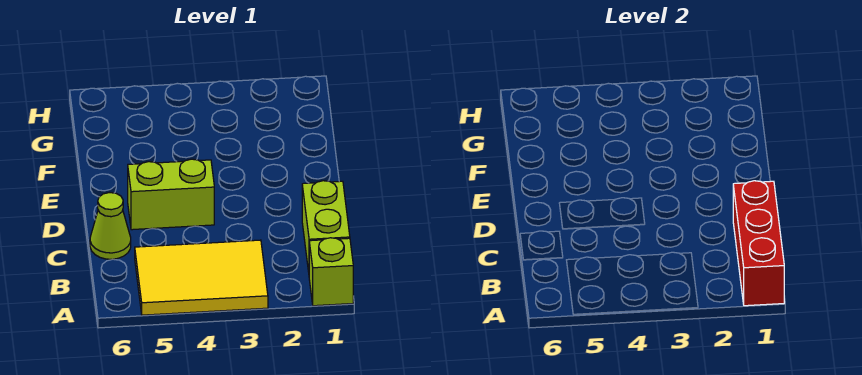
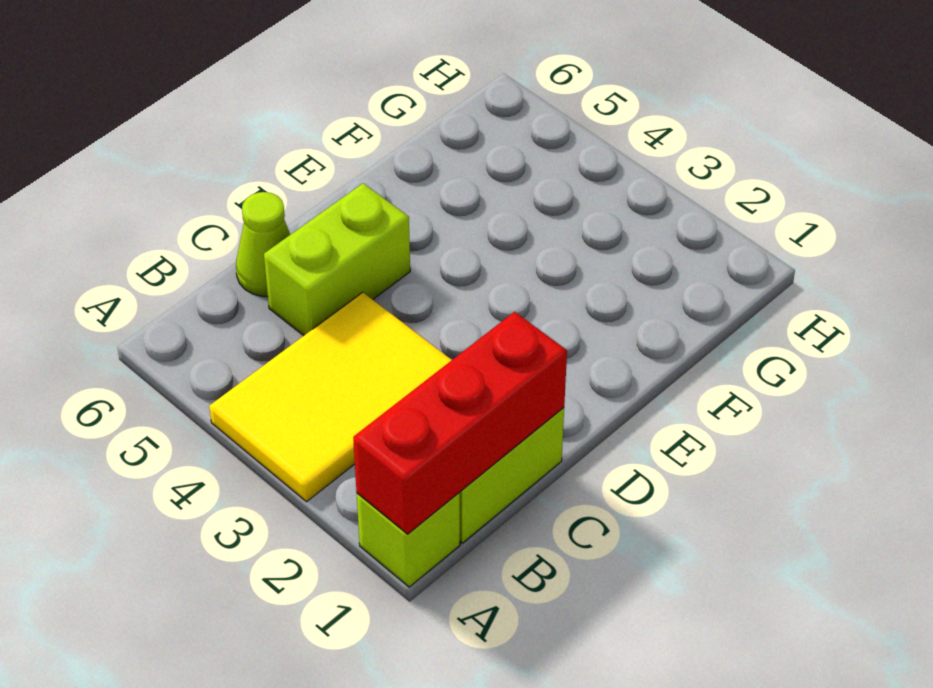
yellow 2x3 tile [135,240,268,315] -> yellow 2x3 tile turned to [209,292,451,502]
lime 1x2 brick [128,159,214,230] -> lime 1x2 brick turned to [264,183,410,336]

